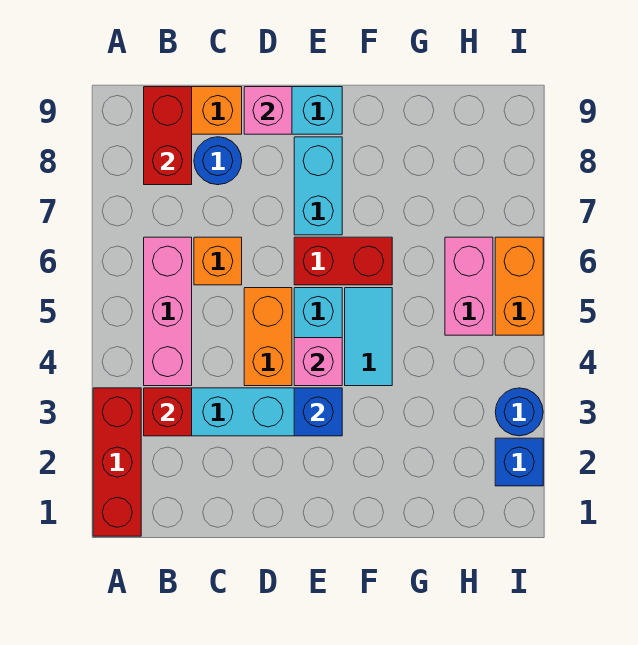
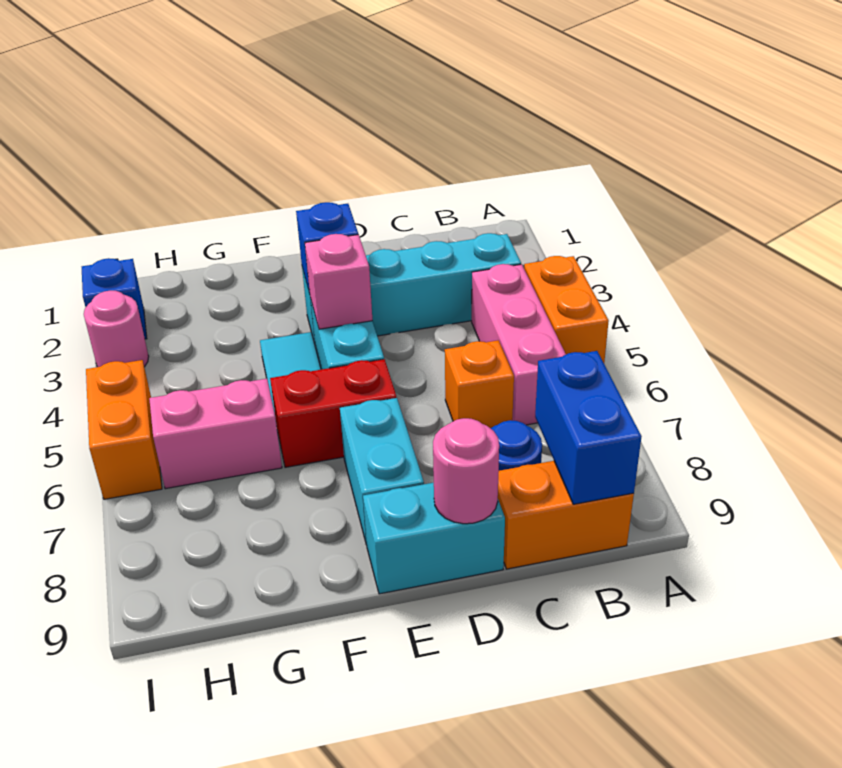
red 1x3 brick [93,388,141,536] -> none
red 1x1 brick [144,388,192,436] -> none
red 1x2 brick [144,87,192,185] -> blue 1x2 brick [535,351,642,504]
orange 1x2 brick [244,288,292,386] -> orange 1x2 brick moved to [524,256,609,363]
pink 1x1 brick [244,87,292,134] -> pink 1x1 round brick [433,418,499,524]
pink 1x2 brick [445,237,493,335] -> pink 1x2 brick turned to [149,379,282,489]
blue 1x1 round brick [495,388,543,436] -> pink 1x1 round brick [84,291,149,367]

